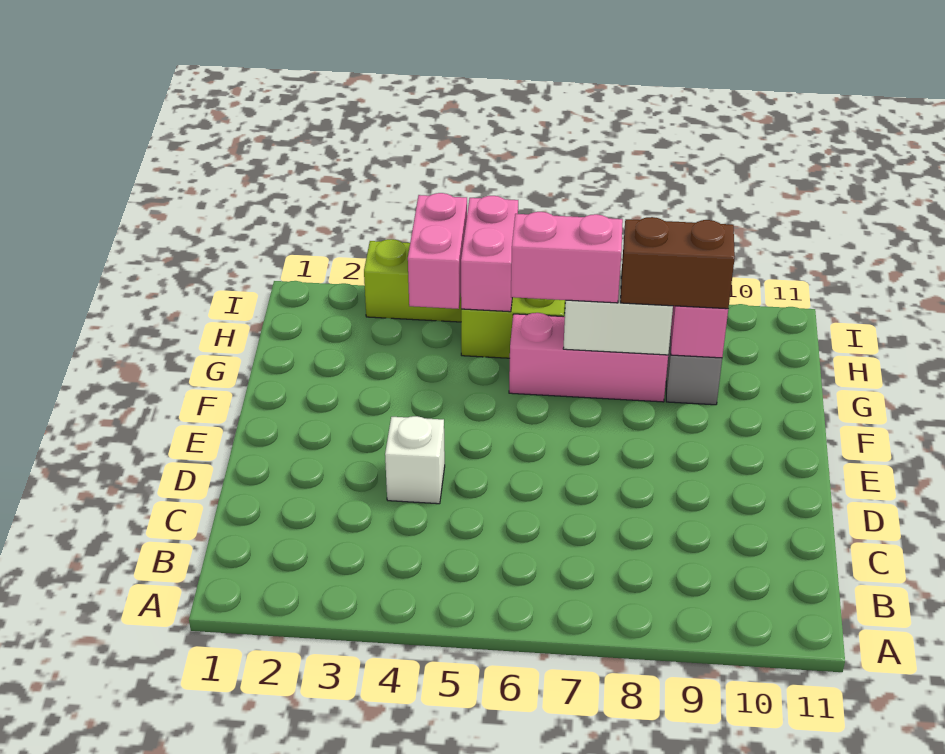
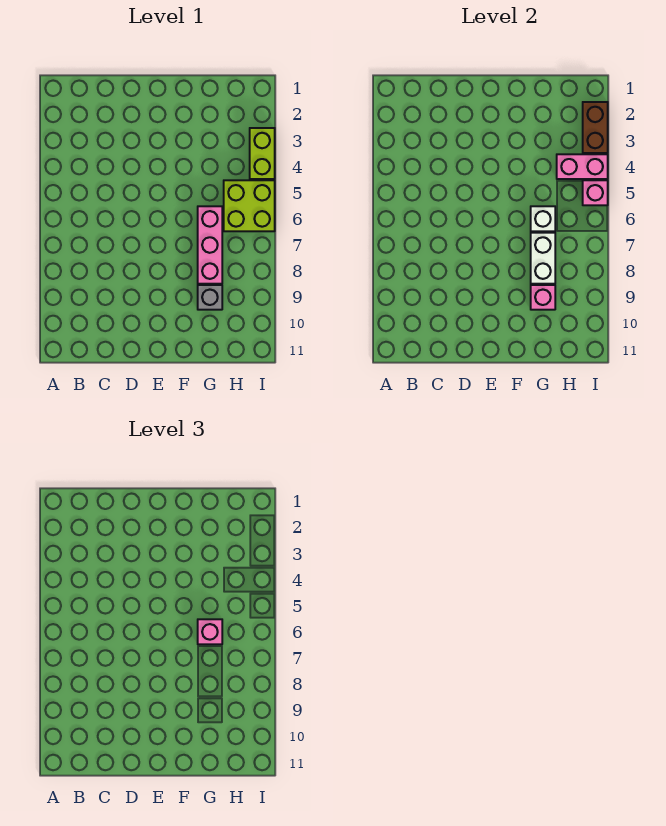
white 1x1 brick [385,416,445,504] -> white 1x1 brick moved to [531,206,555,231]
pink 1x2 brick [511,212,623,303] -> pink 1x1 brick [198,619,222,644]
brown 1x2 brick [621,217,735,309] -> brown 1x2 brick moved to [583,102,608,153]
pink 1x2 brick [461,196,518,312] -> pink 1x1 brick [583,180,608,205]

